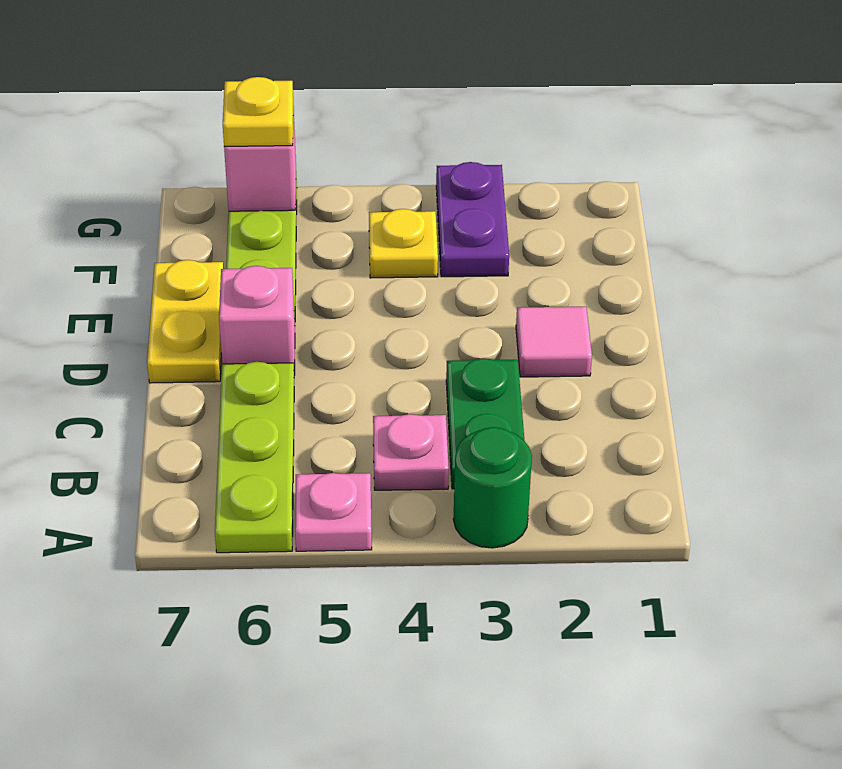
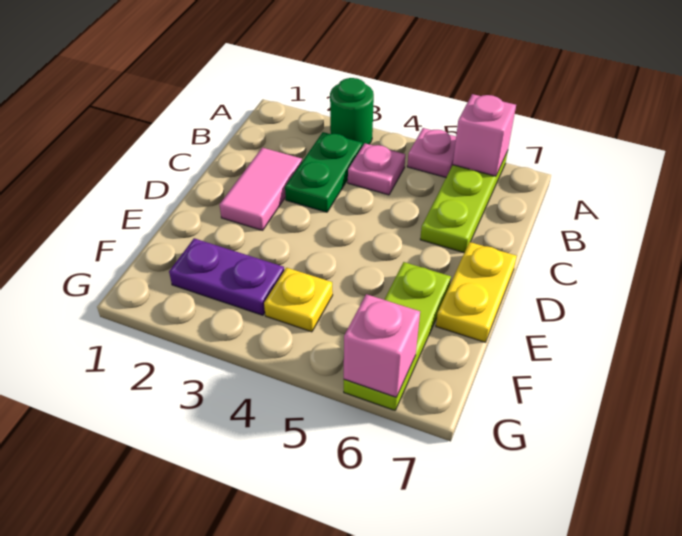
pink 1x1 tile [516,307,592,377] -> pink 1x2 tile [220,148,302,230]
pink 1x1 brick [219,266,295,375] -> pink 1x1 brick moved to [453,94,516,176]
purple 1x2 plate [436,162,509,277] -> purple 1x2 plate turned to [169,238,284,315]
yellow 1x1 plate [223,77,293,146] -> none

